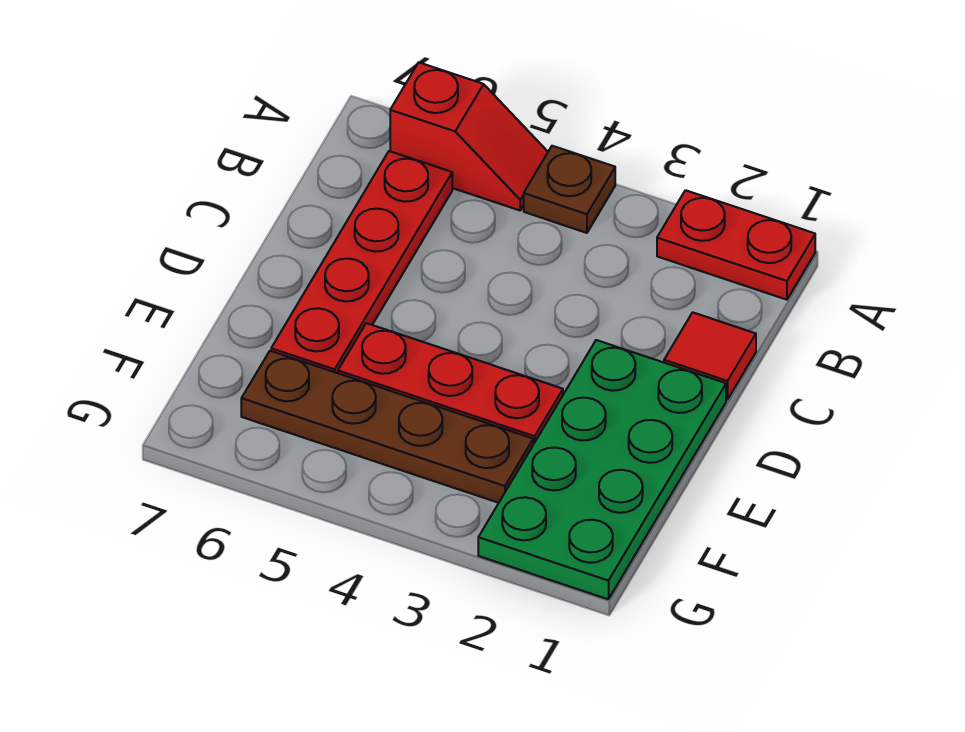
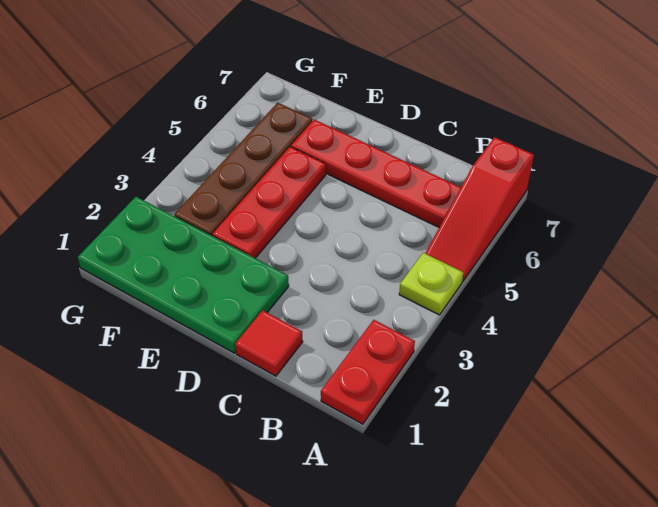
brown 1x1 plate [524,146,615,233] -> lime 1x1 plate [399,253,463,315]
red 1x2 slope [390,63,548,210] -> red 1x3 slope [425,137,534,282]

